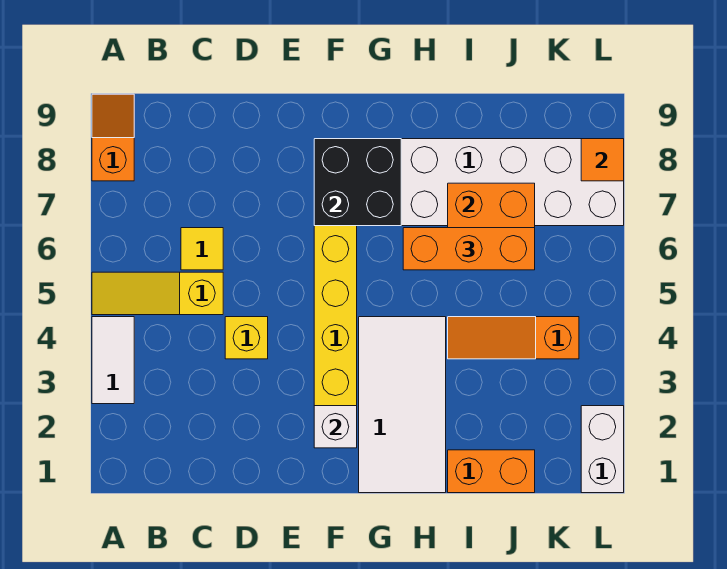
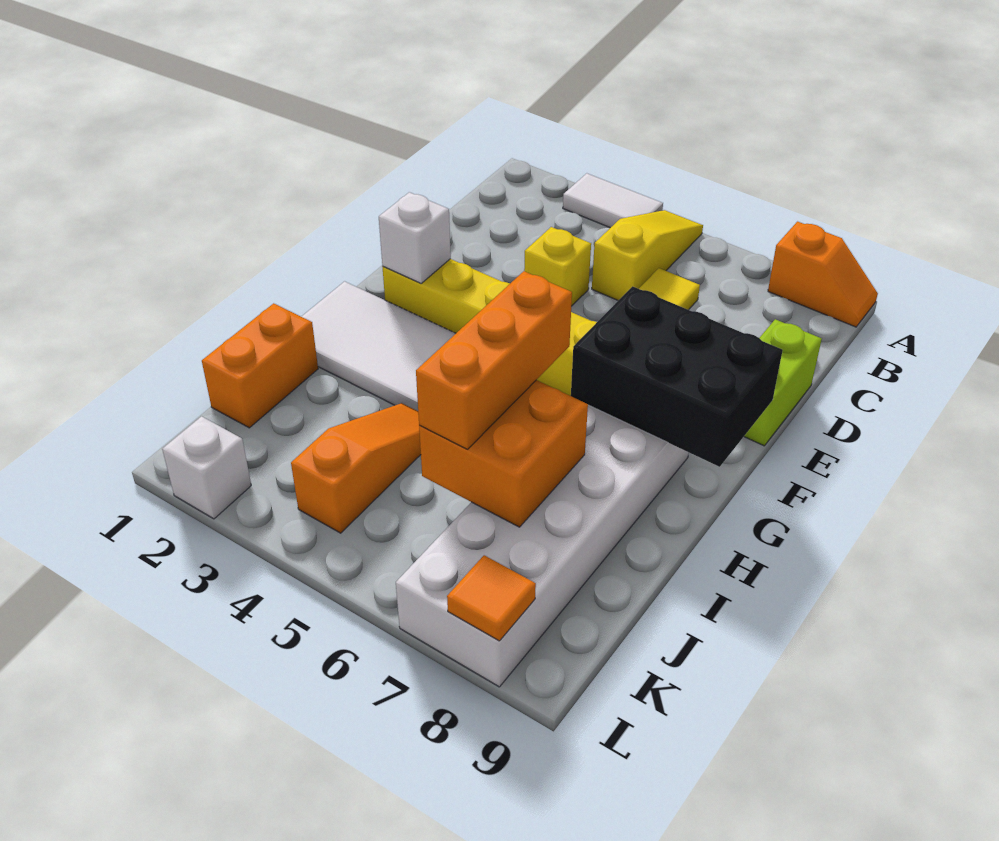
none -> lime 1x2 brick [744,319,822,446]
black 2x2 brick [314,139,401,226] -> black 2x3 brick [571,286,783,467]
white 1x2 brick [581,406,624,493] -> white 1x1 brick [162,416,251,519]

